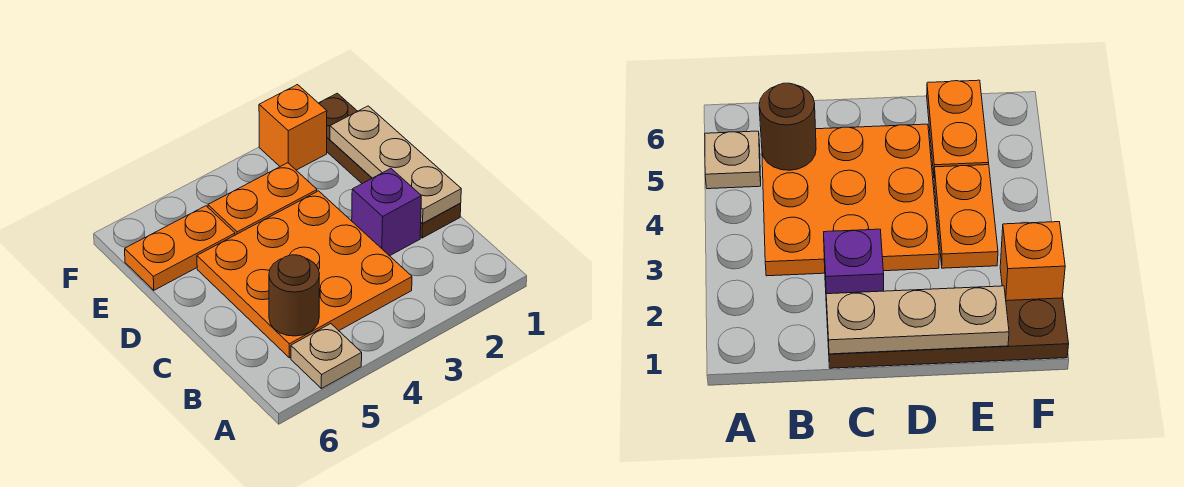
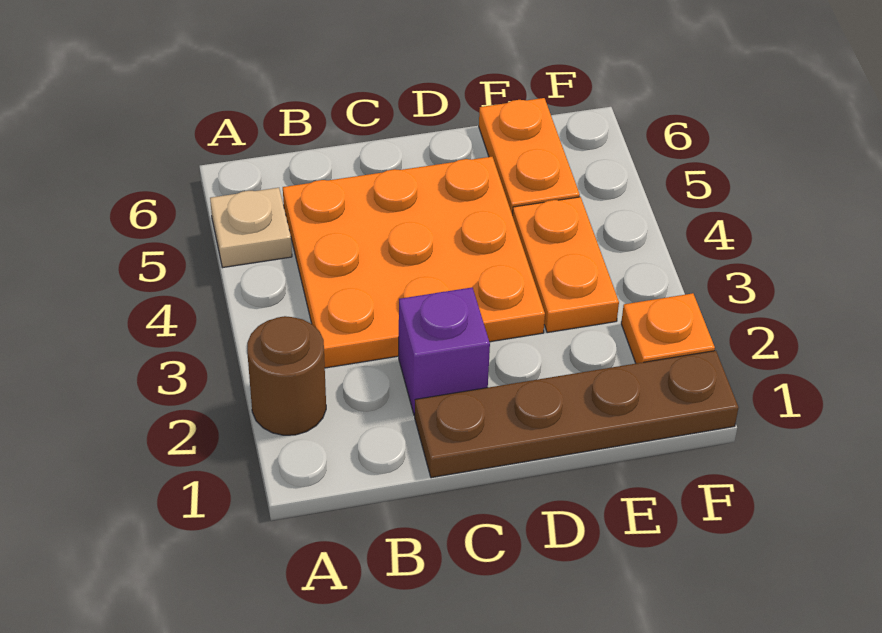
brown 1x1 round brick [269,255,319,336] -> brown 1x1 round brick moved to [247,316,326,435]
tan 1x3 plate [330,106,461,223] -> none
orange 1x1 brick [259,85,327,170] -> orange 1x1 plate [621,293,715,363]

